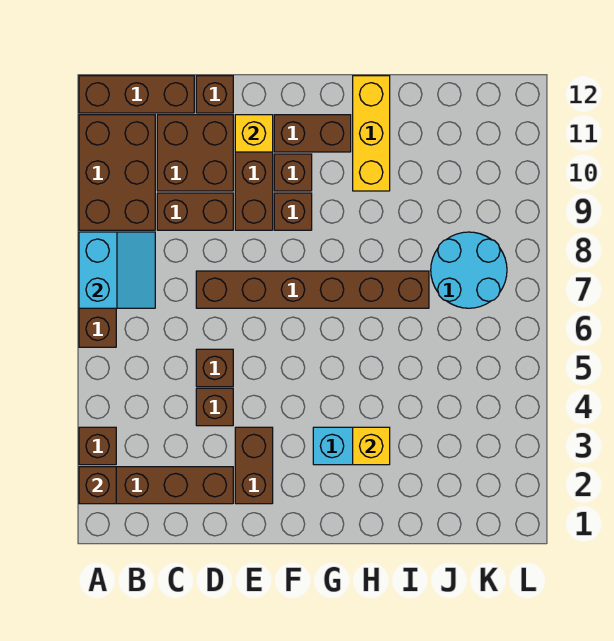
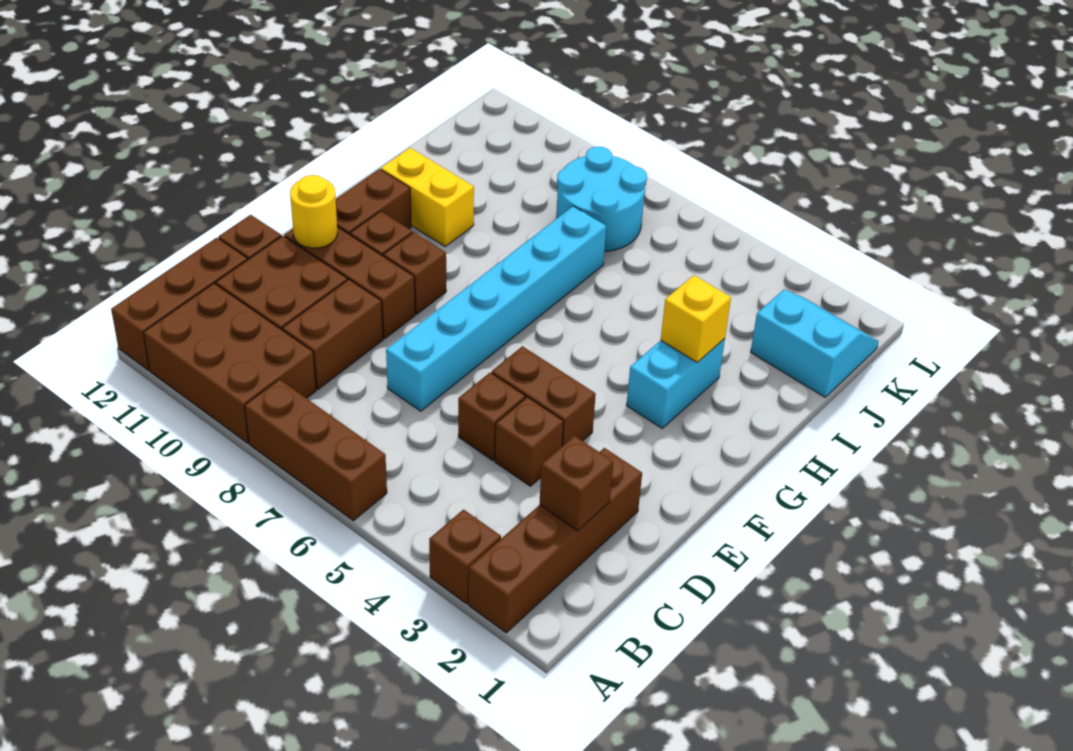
brown 1x1 brick [79,467,116,504] -> brown 1x1 brick moved to [539,436,613,531]
cyan 2x2 slope [79,232,155,308] -> cyan 2x2 slope moved to [751,290,879,397]
brown 1x6 brick [196,271,429,308] -> cyan 1x6 brick [386,206,606,411]
brown 1x2 brick [235,427,273,504] -> brown 1x2 brick moved to [492,346,596,446]
yellow 1x1 brick [235,115,273,152] -> yellow 1x1 round brick [290,175,337,248]
yellow 1x3 brick [353,76,390,191] -> yellow 1x2 brick [381,148,474,247]

